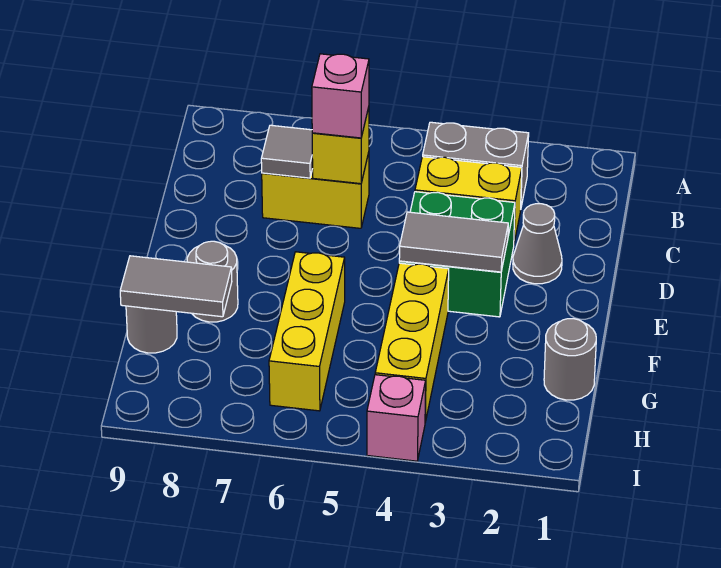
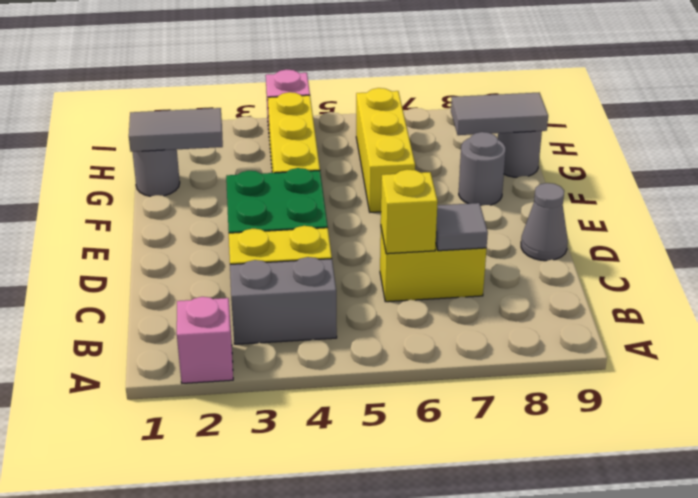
pink 1x1 brick [312,54,369,138] -> pink 1x1 brick moved to [177,297,233,383]
grey 1x1 cone [513,204,562,284] -> grey 1x1 cone moved to [521,183,568,261]
grey 1x2 tile [399,212,508,272] -> grey 1x2 tile moved to [129,108,223,152]

